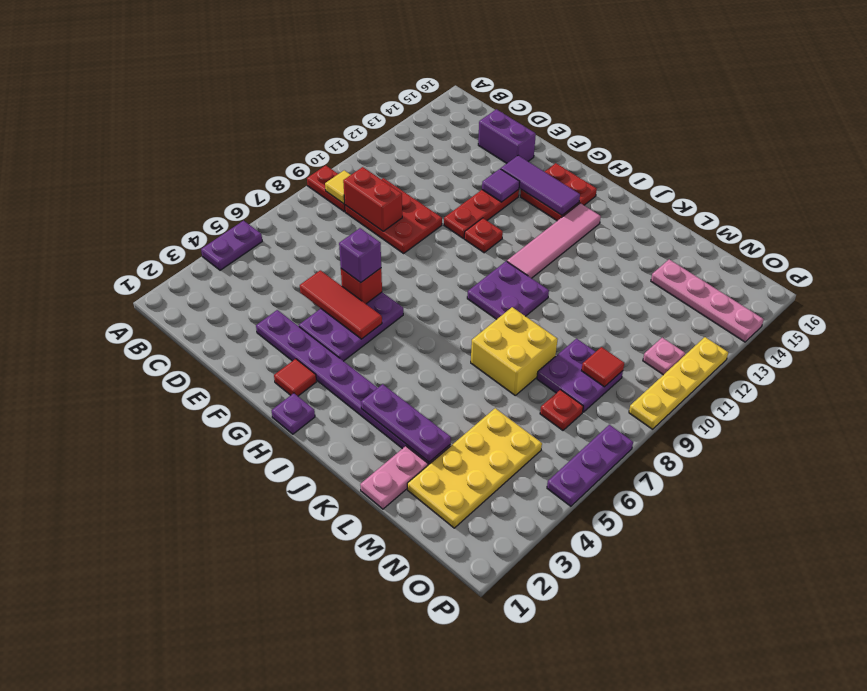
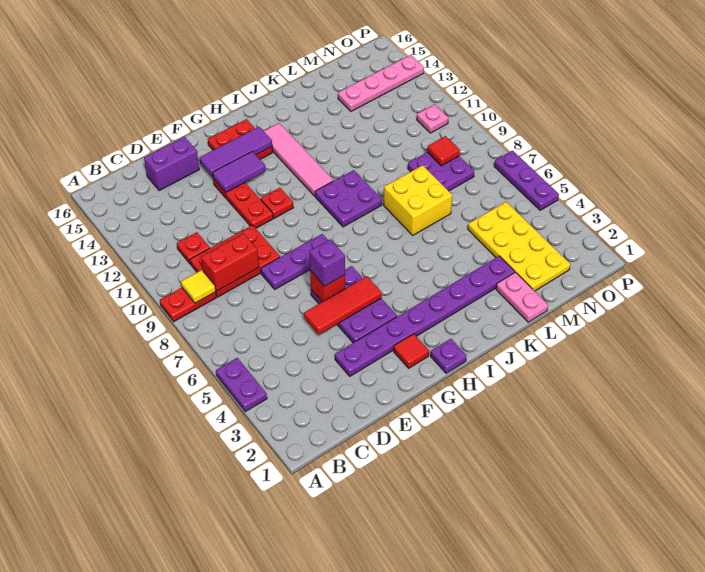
purple 1x1 tile [482,169,520,202] -> purple 1x2 tile [213,151,266,192]
purple 1x3 plate [361,384,451,462] -> purple 1x3 plate moved to [261,234,328,289]
red 1x1 plate [540,390,583,430] -> red 1x1 plate moved to [177,232,210,264]
yellow 1x4 plate [629,337,728,429] -> none

